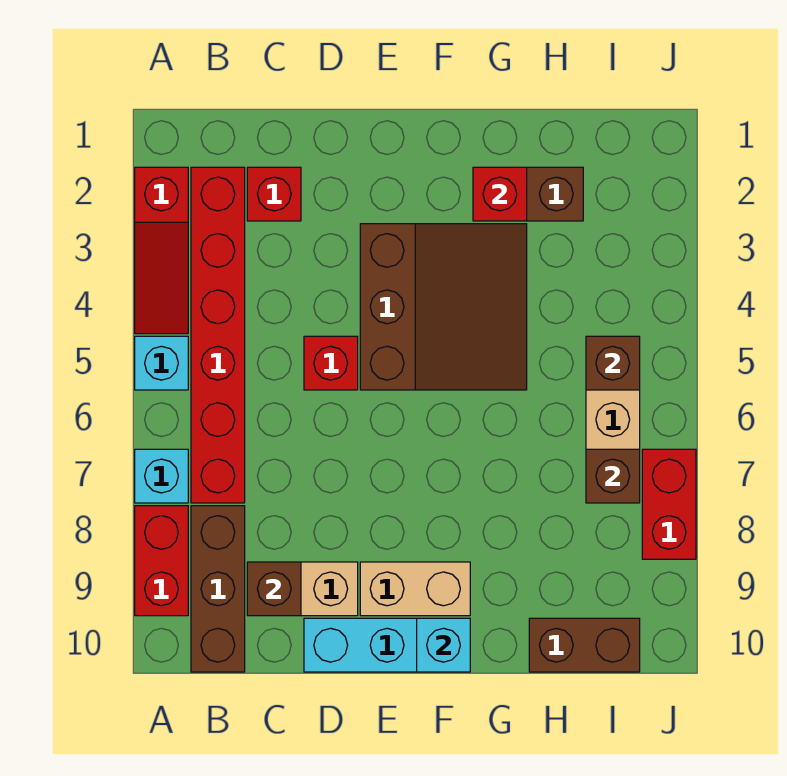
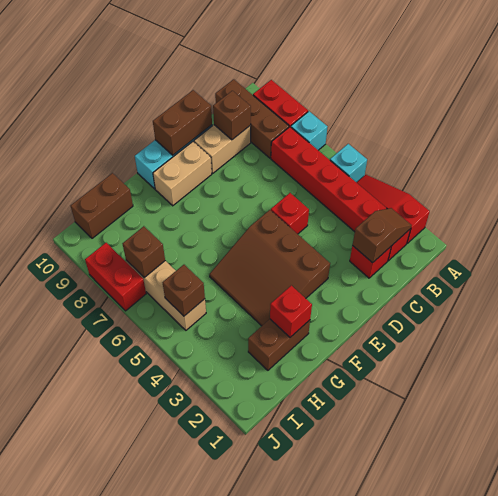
none -> brown 1x2 slope [352,208,412,263]
none -> brown 1x2 brick [153,90,212,155]
cyan 1x1 brick [417,618,470,672] -> none

